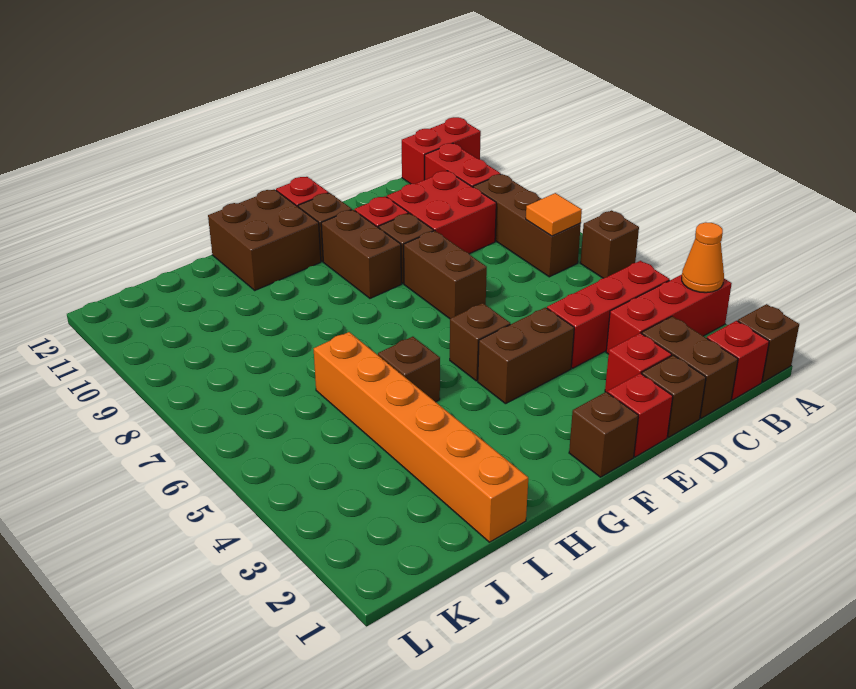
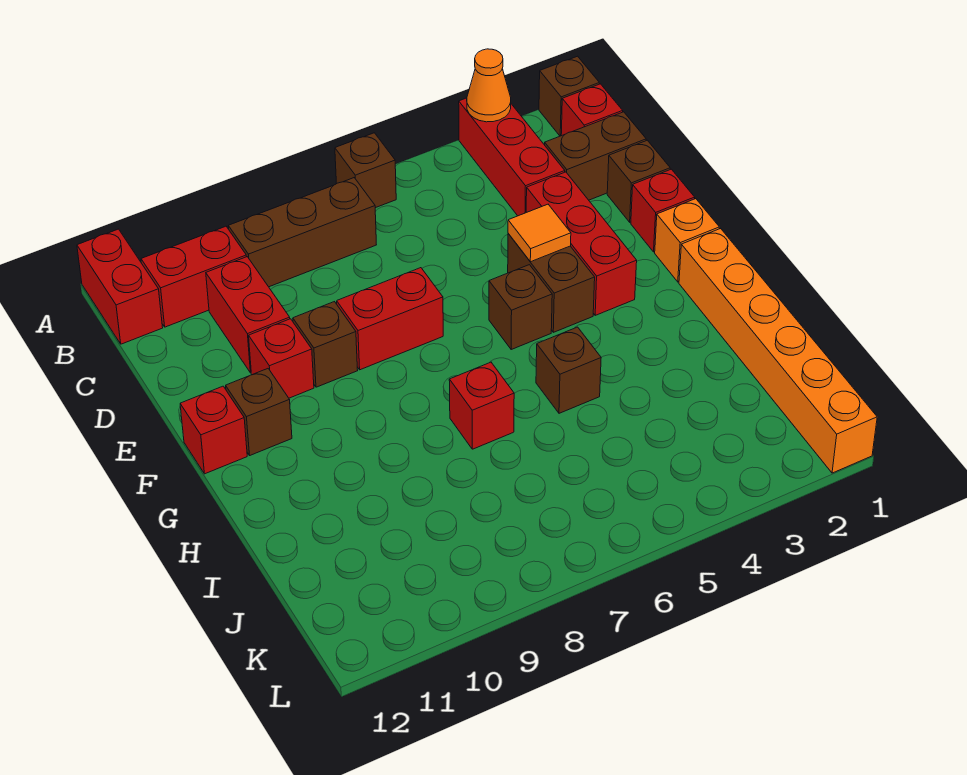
red 1x3 brick [547,261,670,368] -> red 1x3 brick moved to [526,172,637,315]
orange 1x1 tile [526,193,582,236] -> orange 1x1 tile moved to [508,204,571,262]
red 2x2 brick [387,171,496,254] -> red 1x2 brick [206,257,290,373]
red 1x1 brick [605,333,672,393] -> red 1x1 brick moved to [449,362,514,449]
brown 1x2 brick [404,231,487,319] -> red 1x2 brick [337,268,443,370]
brown 1x1 brick [569,392,639,477] -> orange 1x1 brick [655,199,719,282]
brown 1x2 brick [321,210,401,298] -> none
brown 2x2 brick [208,189,321,290] -> none
orange 1x6 brick [314,332,528,542] -> orange 1x6 brick turned to [679,229,877,473]

